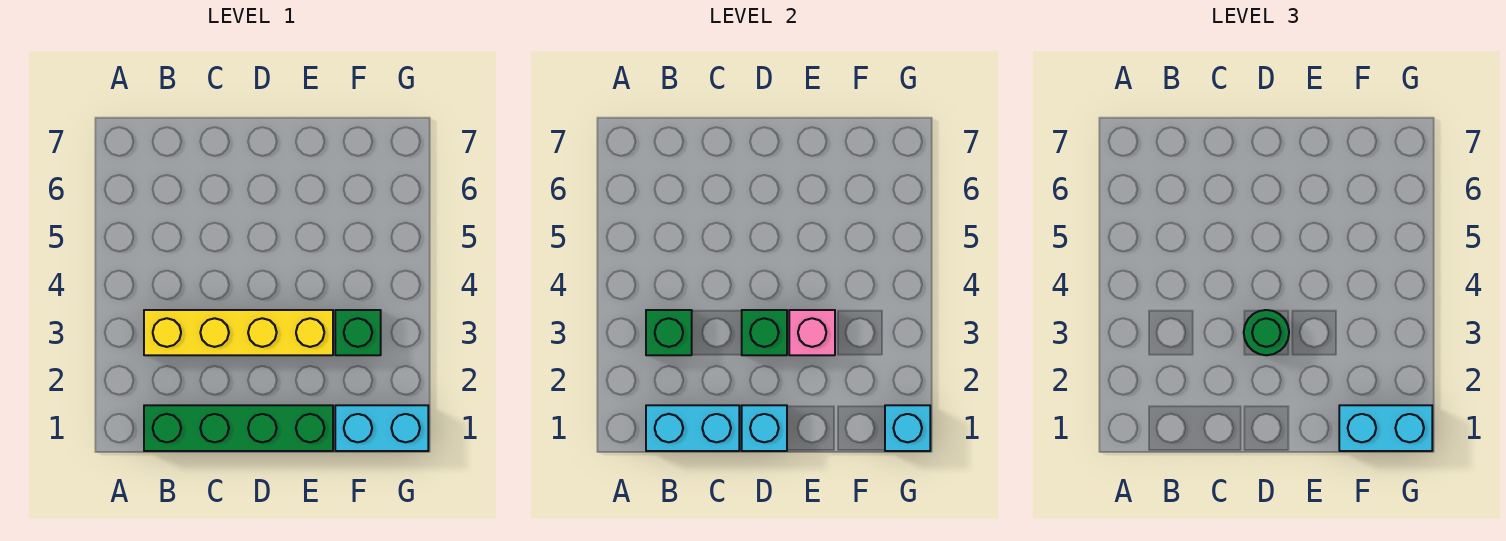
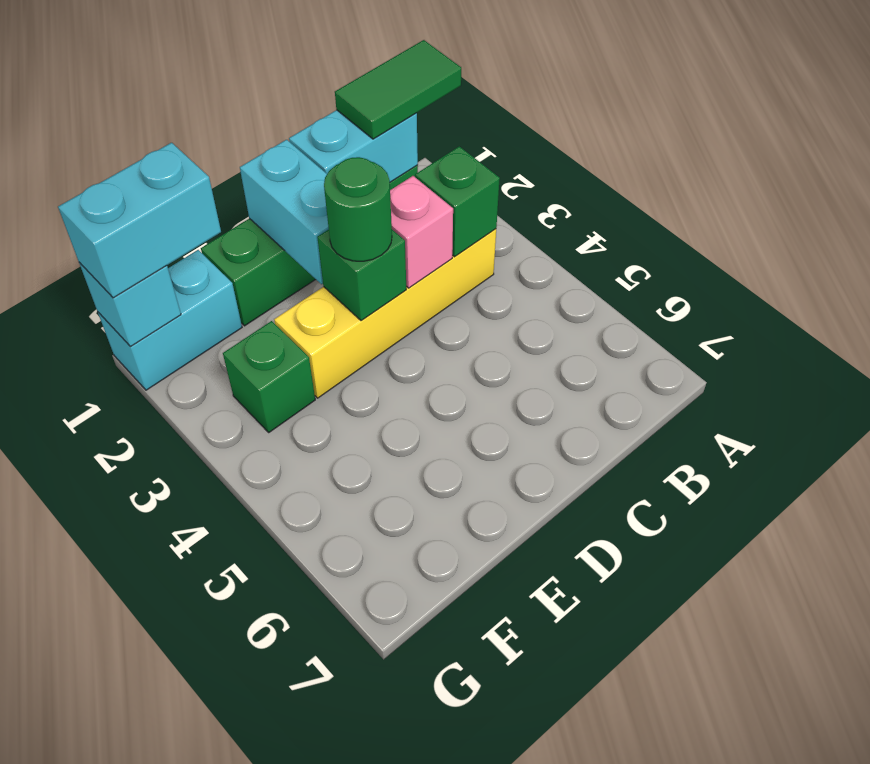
none -> green 1x2 tile [335,40,461,139]
cyan 1x1 brick [742,405,787,451] -> cyan 1x2 brick [240,140,329,284]
pink 1x1 brick [789,310,835,355] -> pink 1x1 brick moved to [390,176,453,288]

